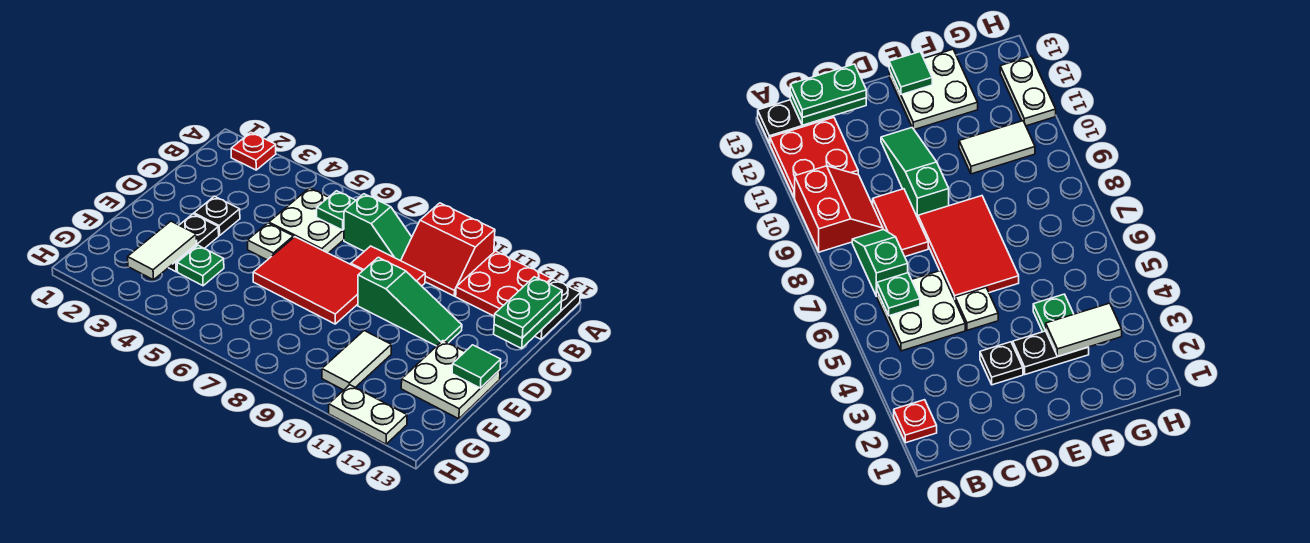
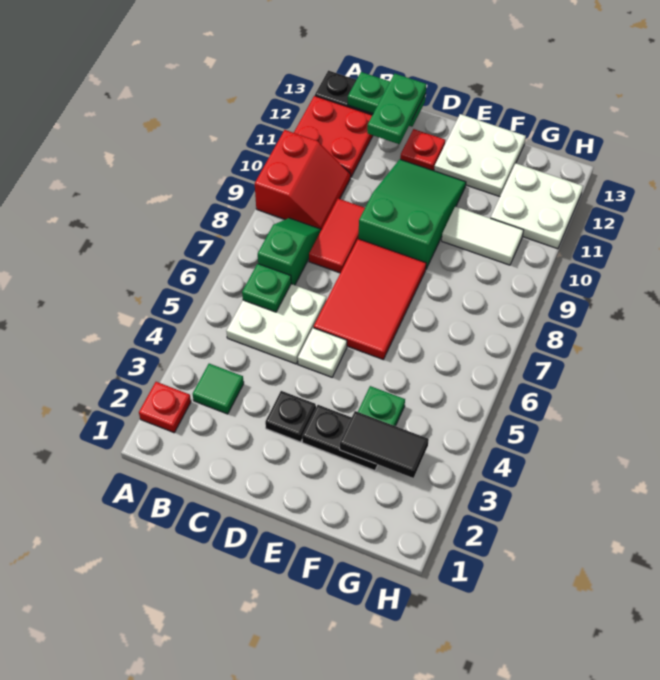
green 1x2 plate [494,277,562,338] -> green 1x2 plate turned to [367,74,426,144]
green 1x3 slope [358,257,462,346] -> green 2x3 slope [358,159,466,269]
none -> red 1x1 plate [400,129,445,171]
green 1x1 tile [452,345,501,388] -> green 1x1 tile moved to [193,364,244,414]
white 1x2 tile [128,221,197,280] -> black 1x2 tile [340,411,429,478]
white 1x2 plate [329,385,407,444] -> white 2x2 plate [491,163,583,249]

